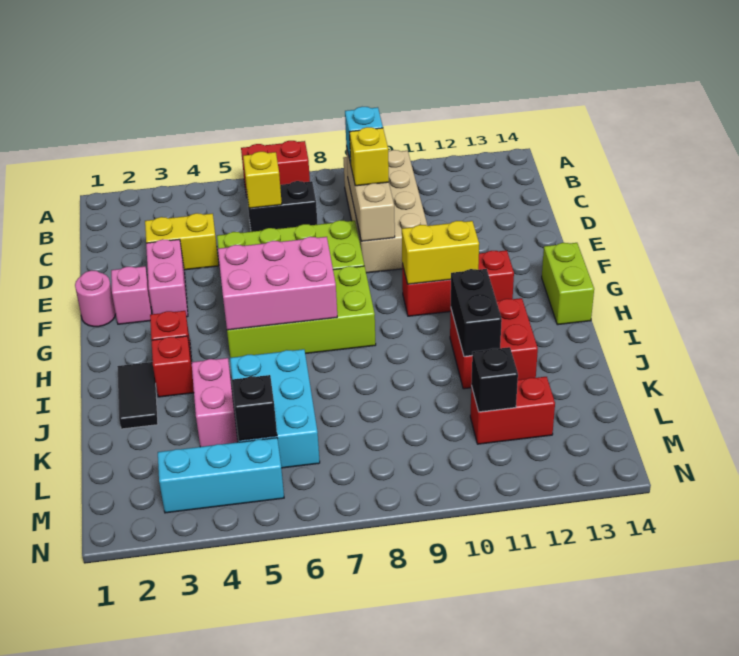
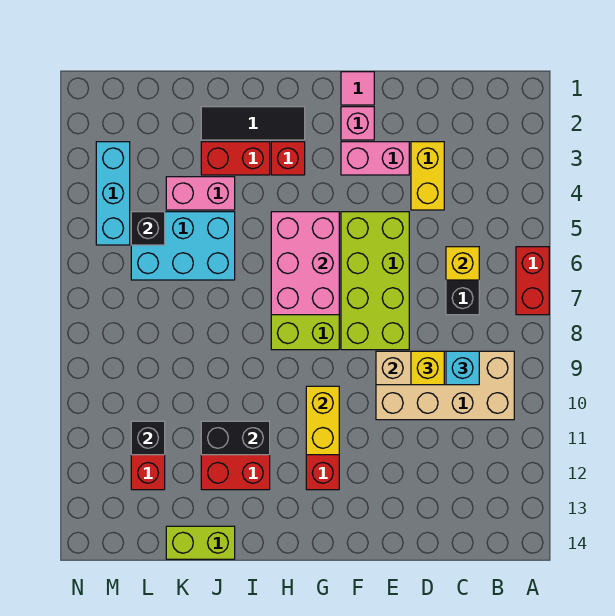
pink 1x1 round brick [75,271,116,327] -> pink 1x1 tile [341,72,374,105]
lime 1x2 brick [542,243,594,325] -> lime 1x2 brick moved to [166,526,235,559]
black 1x2 tile [117,362,158,429] -> black 1x3 tile [201,107,305,140]
red 1x1 brick [151,336,194,397] -> red 1x2 brick [201,142,270,175]

